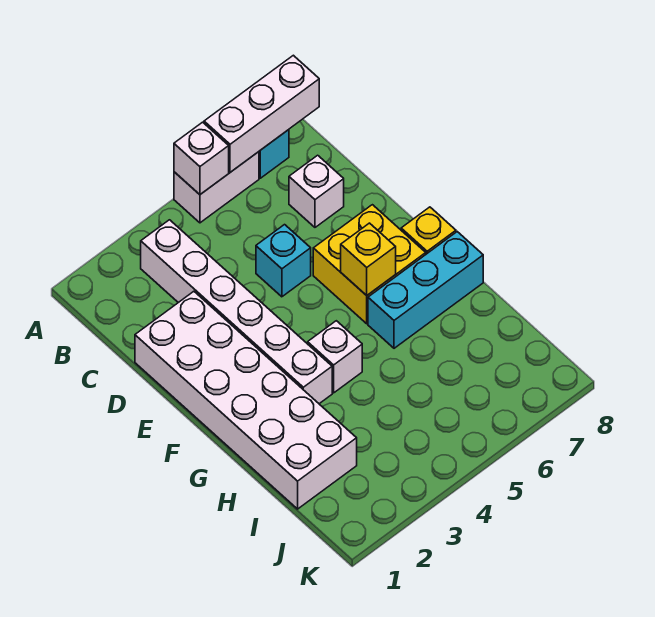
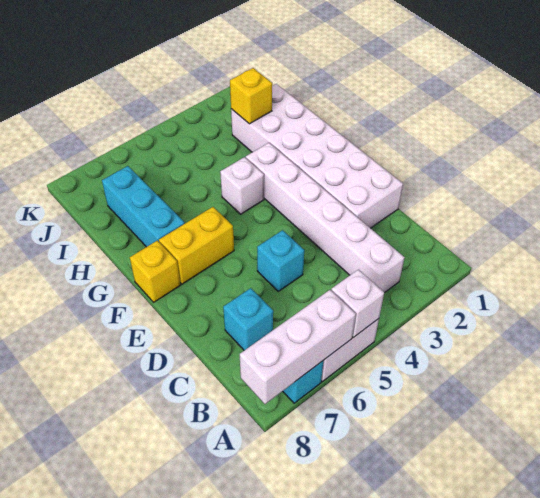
white 1x1 brick [289,155,344,227] -> cyan 1x1 brick [223,288,273,350]
yellow 2x2 brick [313,205,426,324] -> yellow 1x2 brick [159,207,234,284]
yellow 1x1 brick [341,223,396,295] -> yellow 1x1 brick moved to [230,68,272,124]
cyan 1x3 brick [368,232,483,348] -> cyan 1x3 brick turned to [102,166,185,247]

